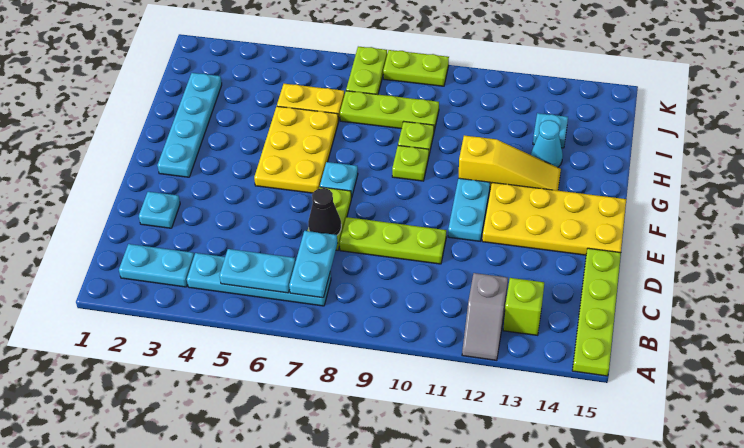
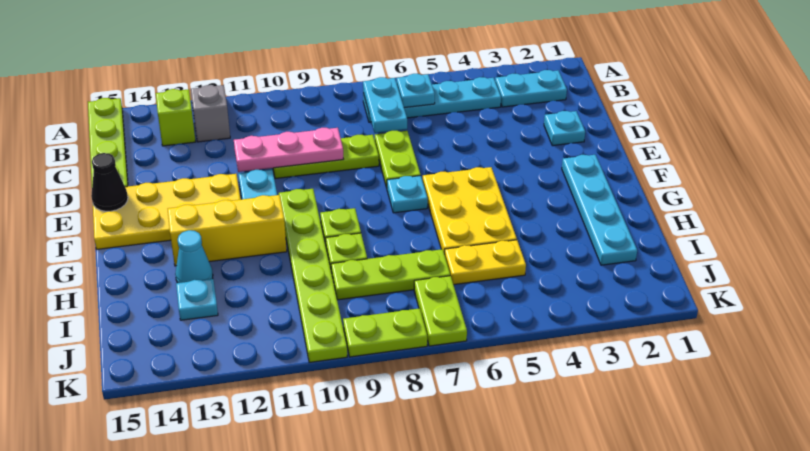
cyan 1x2 plate [219,249,295,293] -> cyan 1x1 plate [397,74,435,108]
black 1x1 cone [308,188,341,235] -> black 1x1 cone moved to [91,153,128,211]
none -> pink 1x3 plate [234,128,343,172]
none -> lime 1x6 plate [279,189,347,363]
yellow 1x3 slope [459,135,561,191] -> yellow 1x3 brick [168,195,287,266]

